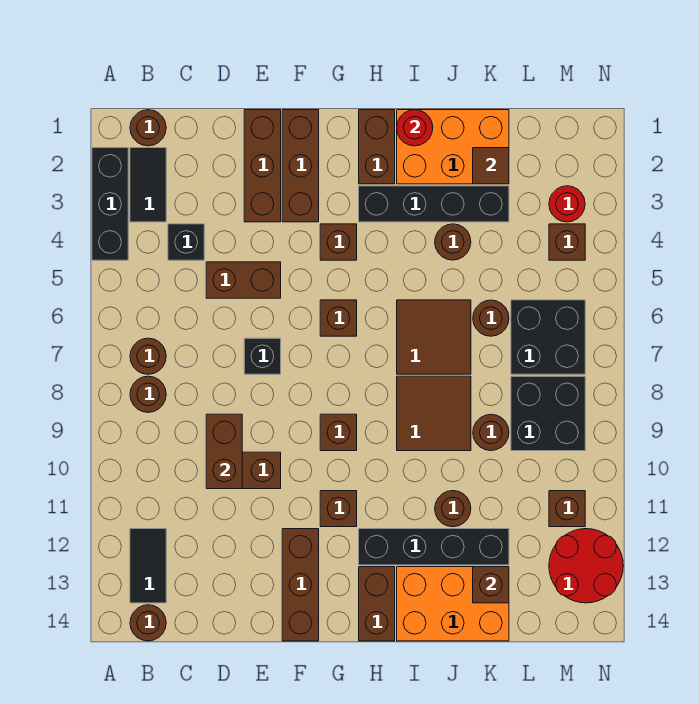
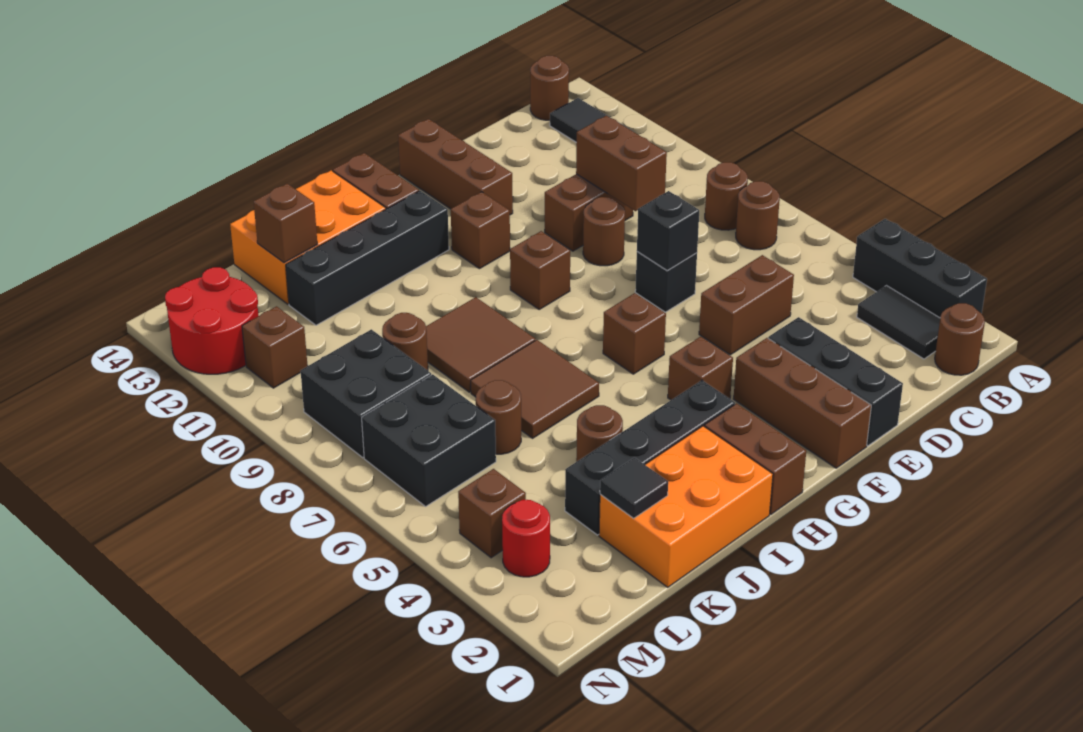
black 1x1 brick [168,224,204,260] -> black 1x1 brick moved to [637,191,699,271]
brown 1x3 brick [244,110,281,222] -> black 1x3 brick [768,317,903,446]
red 1x1 round brick [397,110,433,146] -> none
brown 1x1 round brick [435,491,471,527] -> brown 1x1 round brick moved to [583,197,625,266]
brown 1x1 tile [473,148,509,184] -> black 1x1 tile [600,458,668,518]

